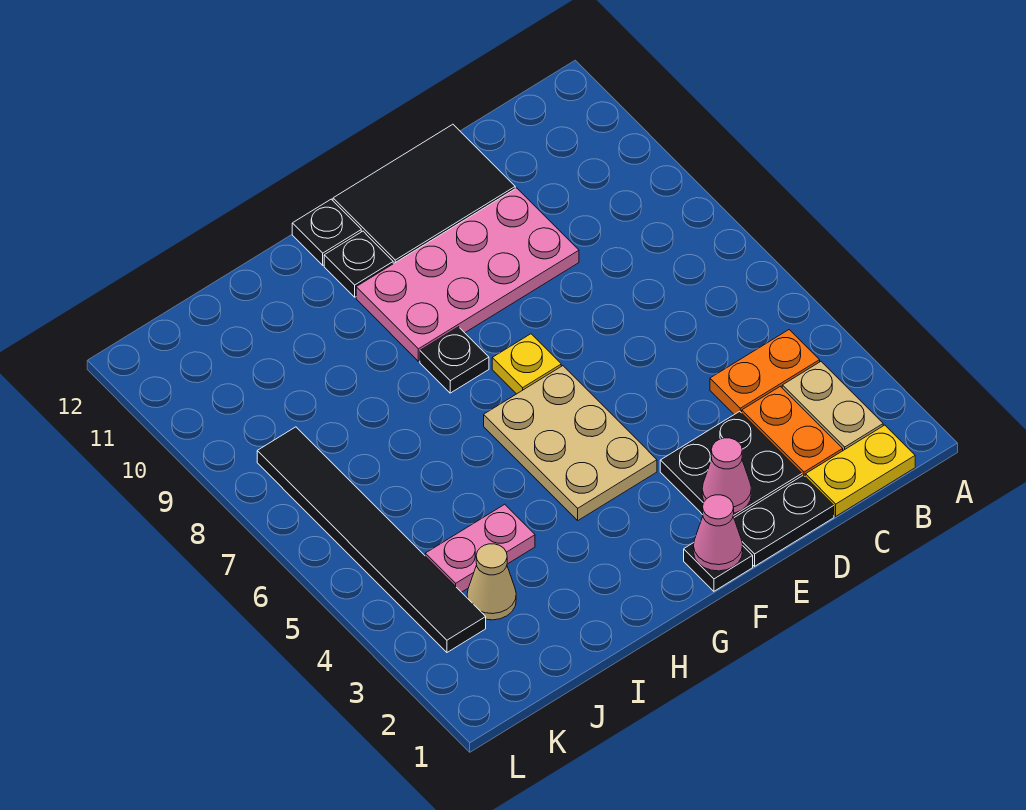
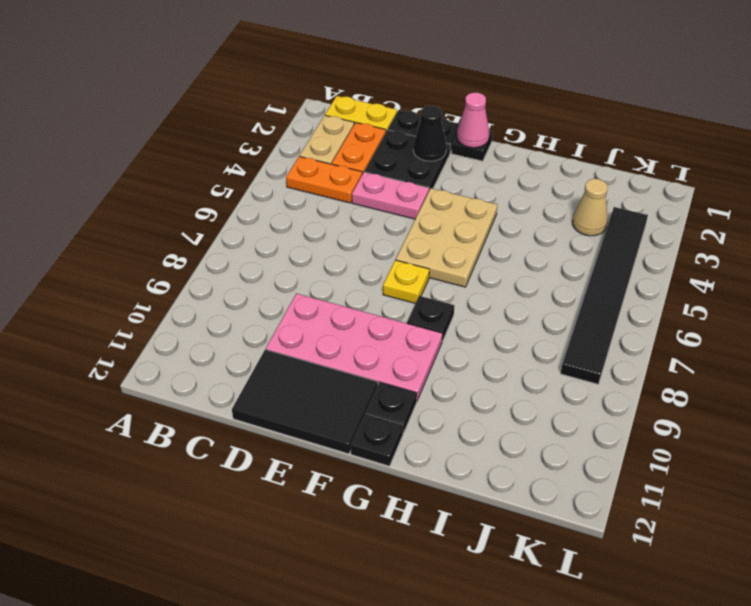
pink 1x1 cone [702,438,751,513] -> black 1x1 cone [413,106,446,161]
pink 1x2 plate [425,504,535,592] -> pink 1x2 plate moved to [352,172,429,219]

